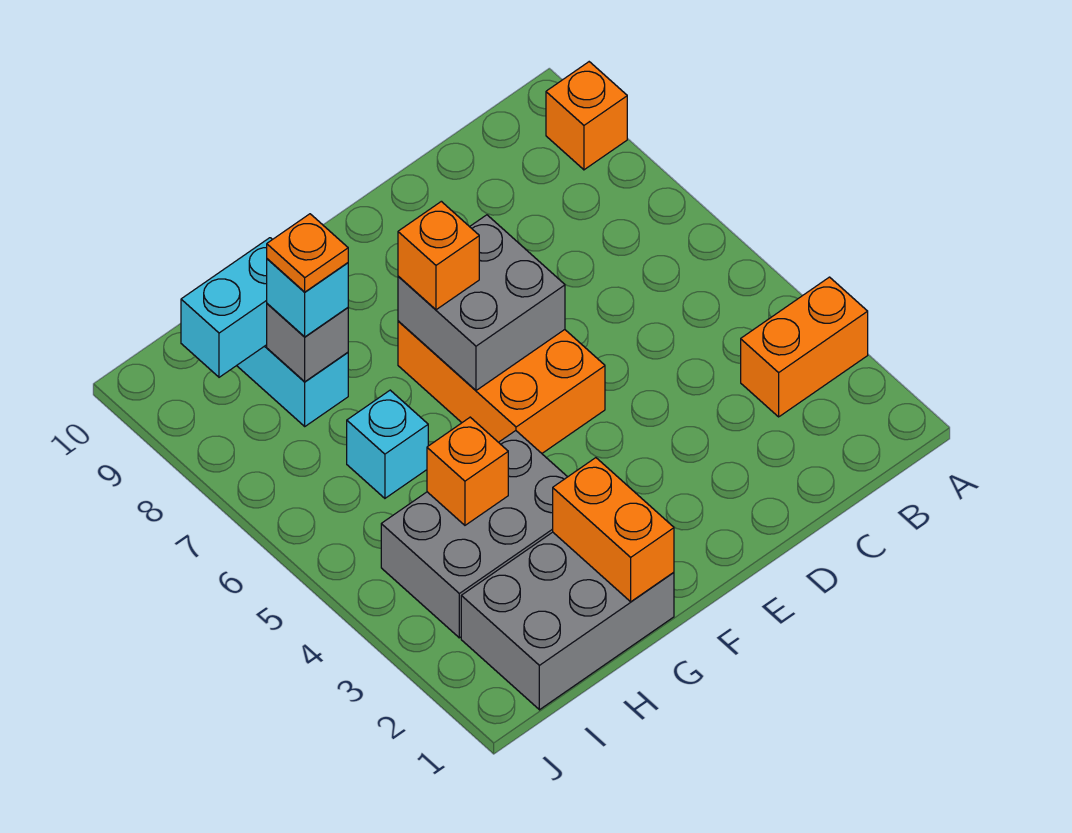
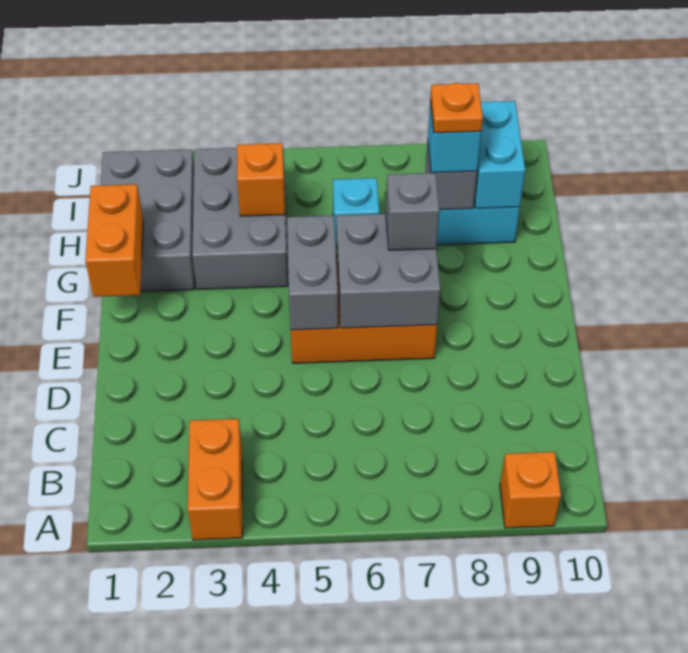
none -> grey 1x2 brick [287,215,338,330]
orange 1x1 brick [398,201,479,310] -> grey 1x1 brick [386,173,439,250]
orange 1x2 brick [553,458,674,602] -> orange 1x2 brick turned to [85,184,143,297]

